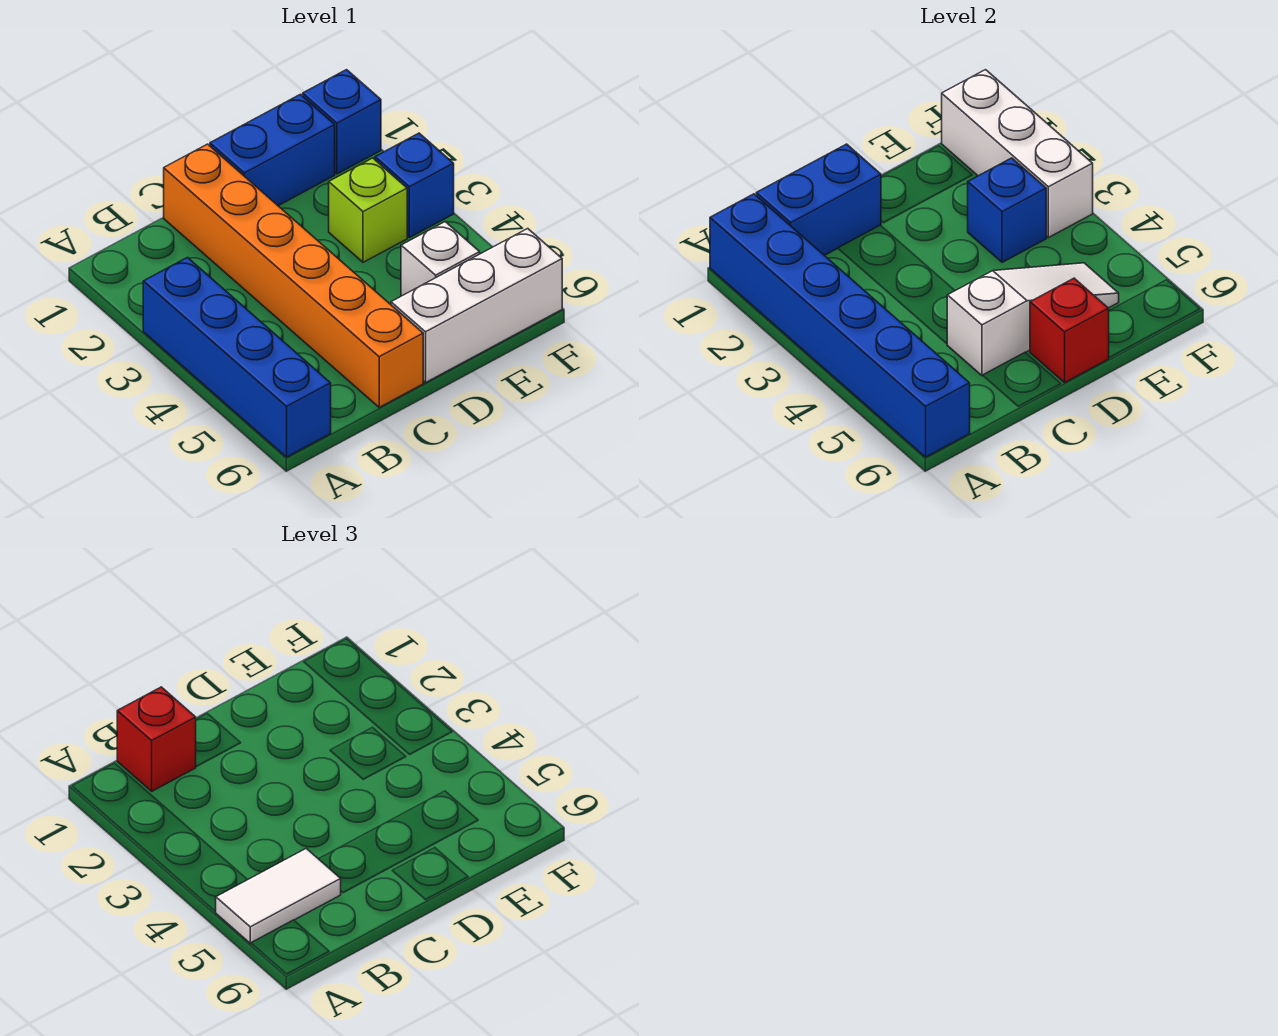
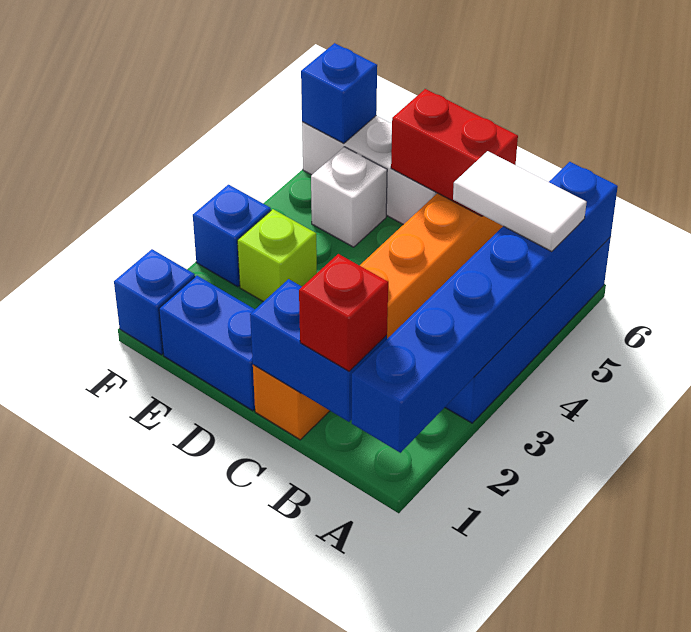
white 1x3 slope [947,263,1119,376] -> none
red 1x1 brick [1030,278,1109,383] -> red 1x2 brick [391,89,518,216]
blue 1x1 brick [968,158,1046,262] -> blue 1x1 brick moved to [301,43,377,143]
white 1x3 brick [942,70,1093,238] -> none

